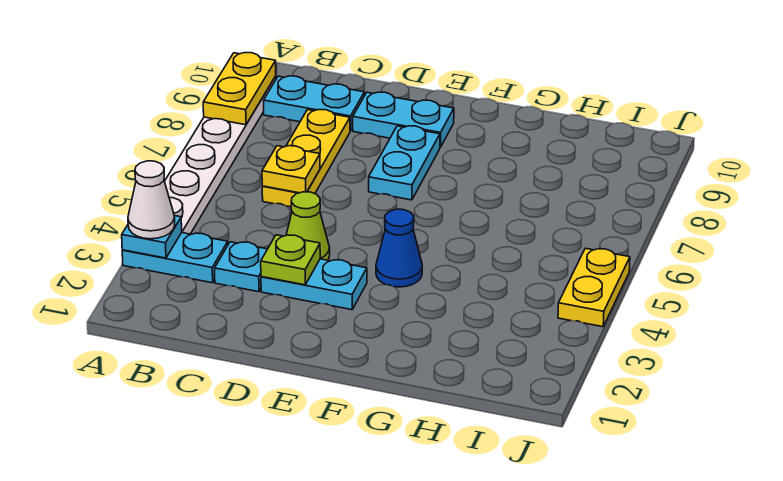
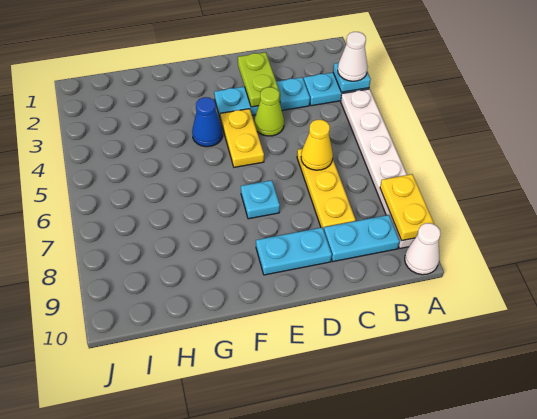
none -> white 1x1 cone [405,223,441,275]
yellow 1x1 plate [262,146,320,193] -> yellow 1x1 cone [301,120,333,170]
lime 1x1 plate [261,235,320,285] -> lime 1x2 plate [238,52,280,107]
cyan 1x2 plate [369,126,440,200] -> cyan 1x1 plate [241,180,280,219]
yellow 1x2 plate [558,248,630,327] -> yellow 1x2 plate moved to [221,109,264,167]

